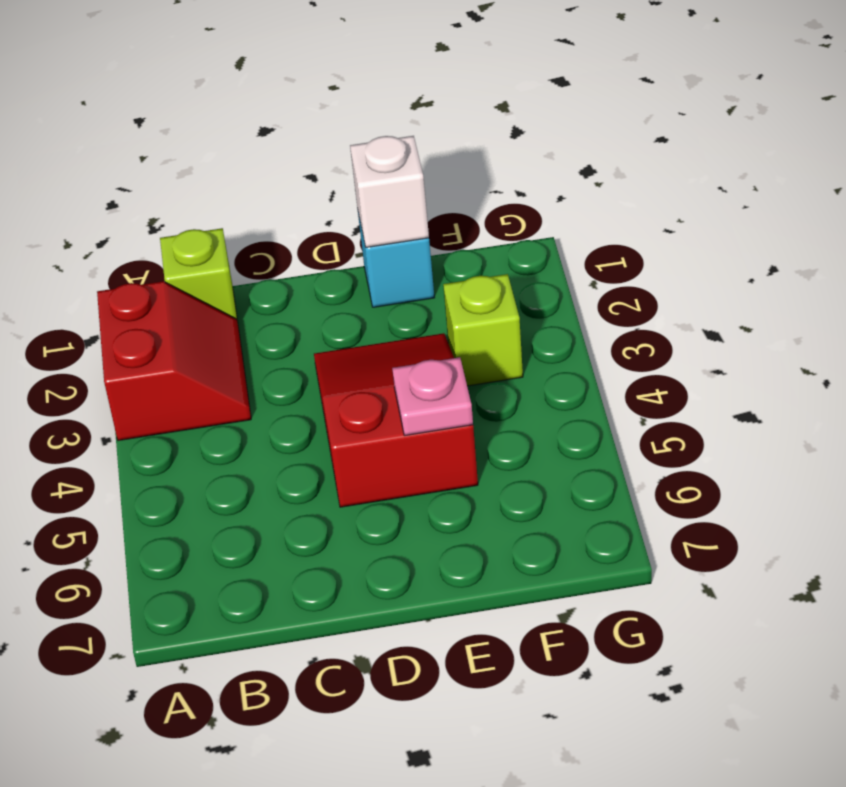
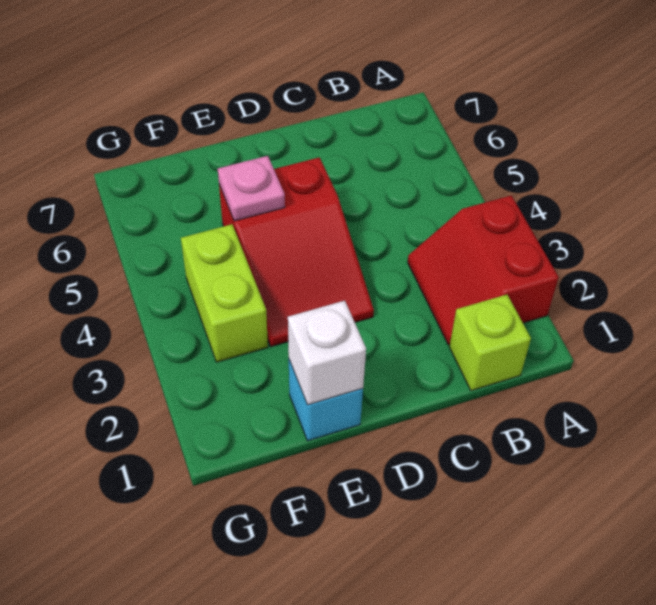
lime 1x1 brick [443,274,523,386] -> lime 1x2 brick [181,224,268,362]

